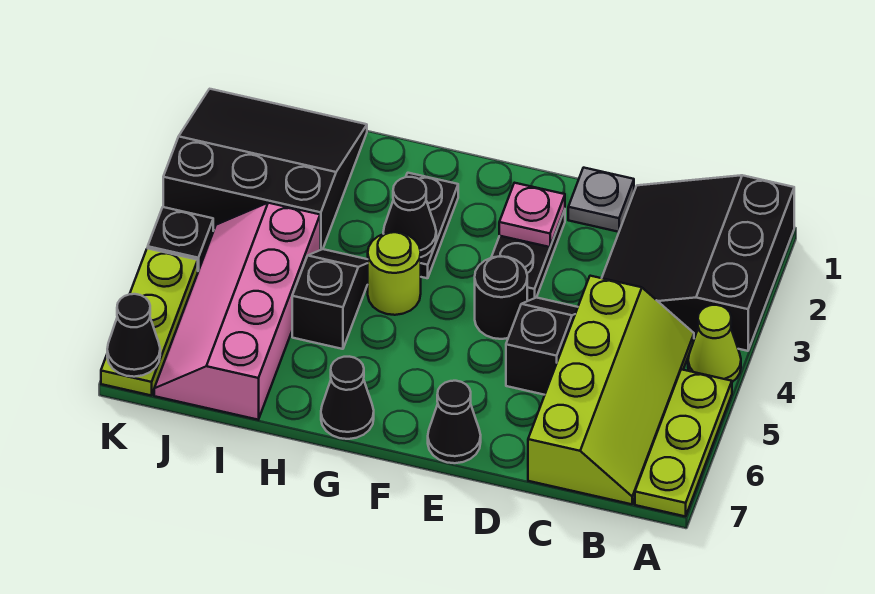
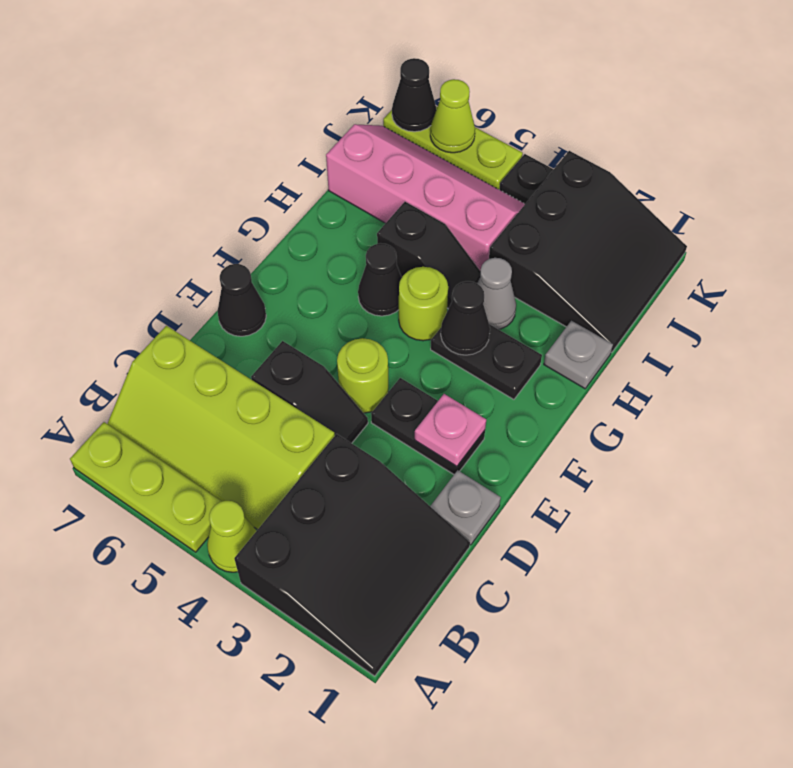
black 3x3 slope [602,175,794,351] -> black 3x3 slope turned to [234,434,470,676]
black 1x1 round brick [475,256,527,339] -> lime 1x1 round brick [337,338,388,413]
black 1x1 cone [321,357,374,439] -> black 1x1 cone moved to [358,243,402,316]
none -> grey 1x1 plate [544,321,613,389]
none -> grey 1x1 cone [477,258,516,329]
none -> lime 1x1 cone [430,79,475,153]

